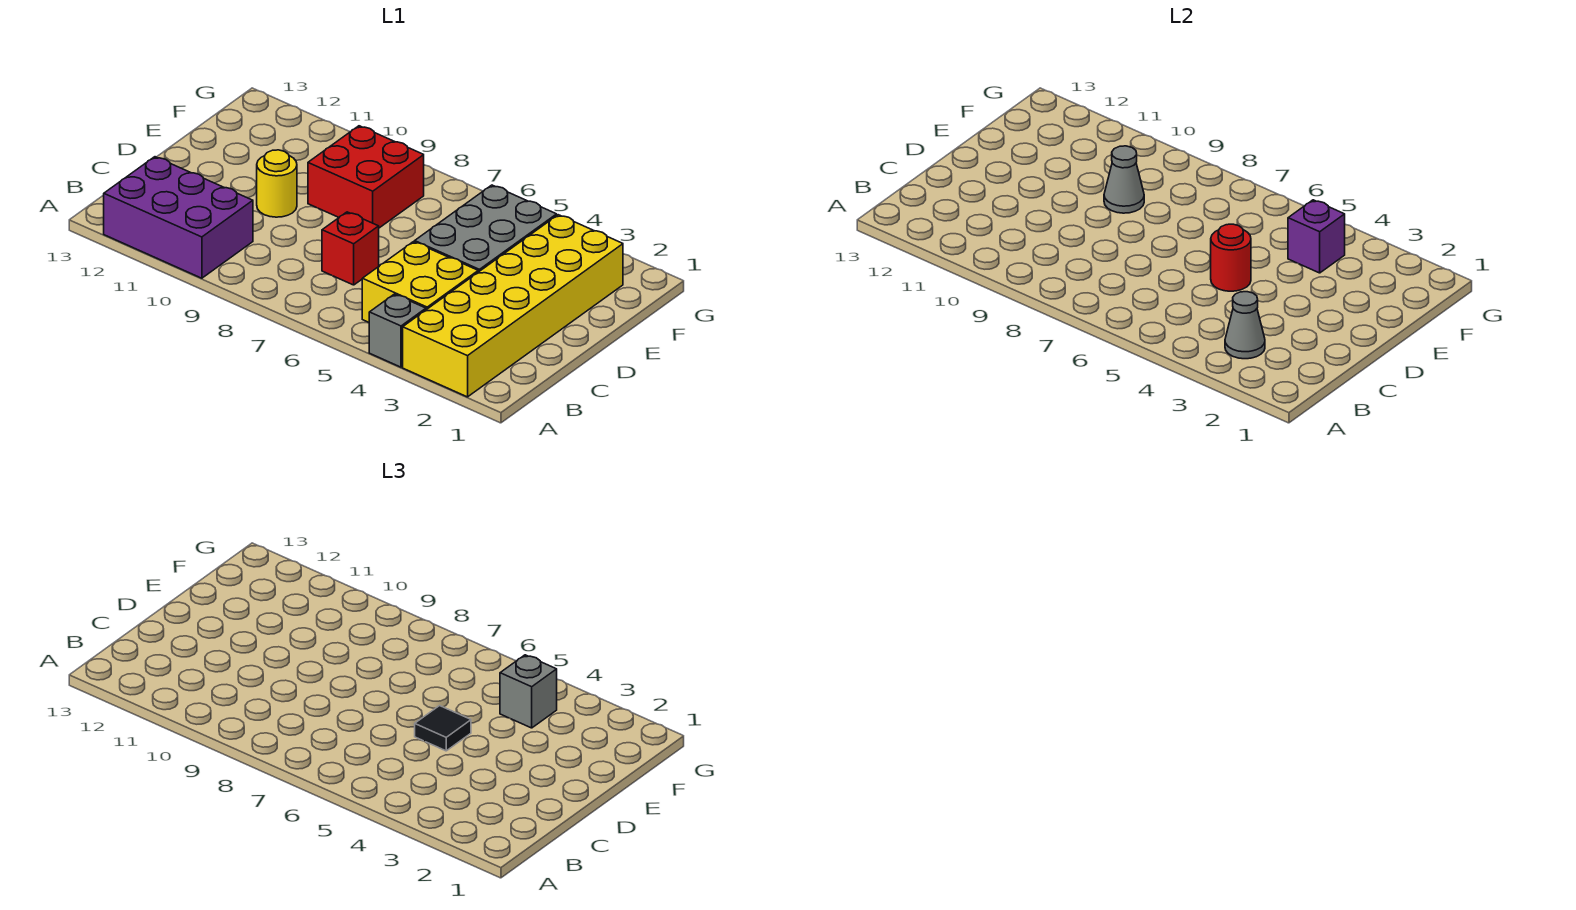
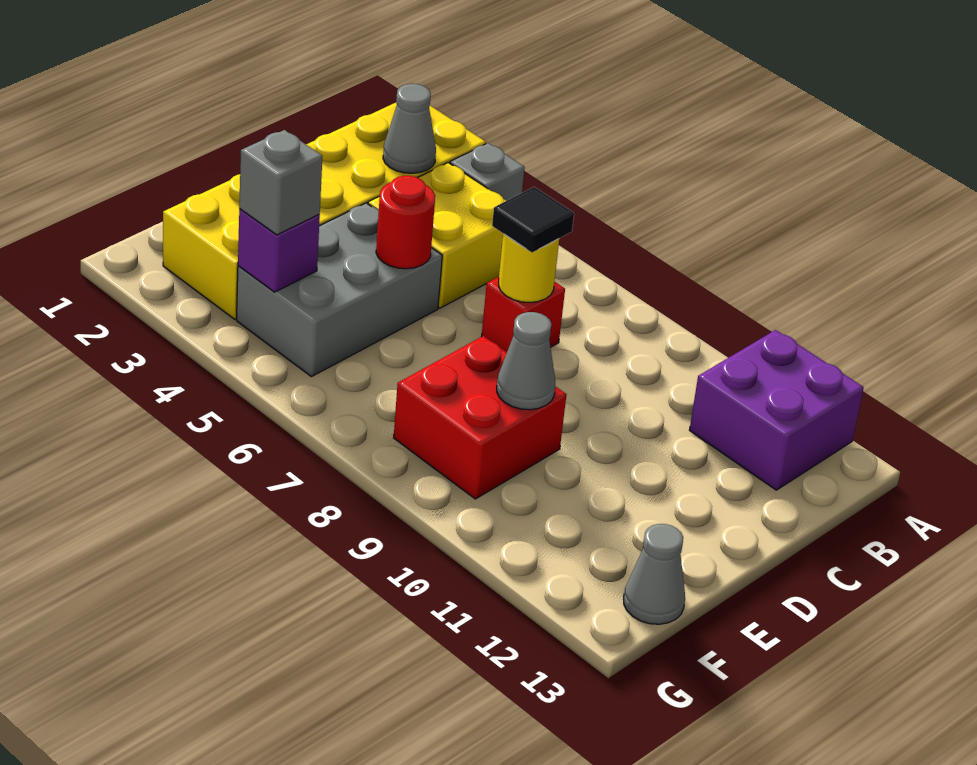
purple 2x3 brick [104,157,253,278] -> purple 2x2 brick [690,330,864,490]
black 1x1 tile [415,706,471,751] -> black 1x1 tile moved to [492,187,574,253]
yellow 1x1 round brick [257,150,297,217] -> yellow 1x1 round brick moved to [499,234,559,303]
none -> grey 1x1 cone [624,524,685,624]

